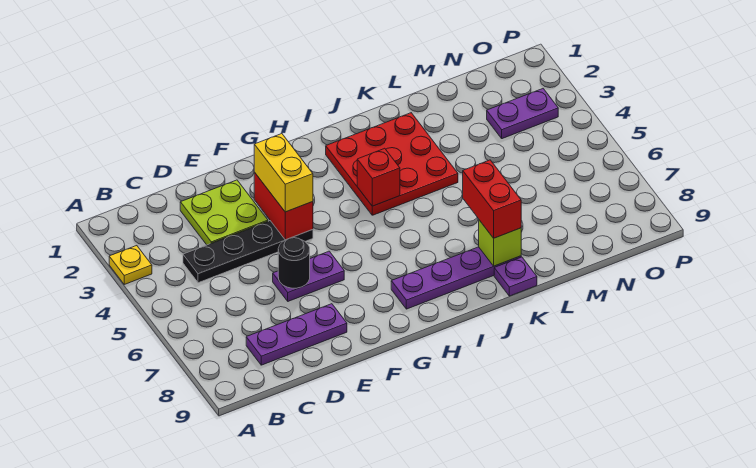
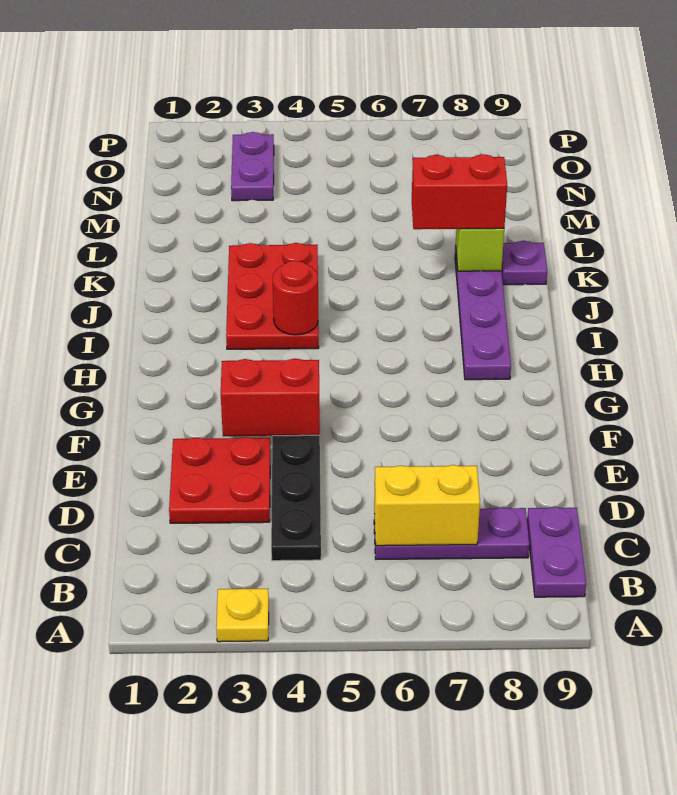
purple 1x3 plate [246,304,347,365] -> purple 1x3 plate turned to [374,508,529,560]
lime 2x2 plate [180,180,268,245] -> red 2x2 plate [169,437,270,523]
purple 1x2 plate [273,251,344,301] -> purple 1x2 plate moved to [527,507,586,597]
black 1x1 round brick [278,238,310,288] -> none
yellow 1x2 brick [254,134,313,212] -> yellow 1x2 brick moved to [374,465,480,546]
red 3x3 plate [326,113,458,215] -> red 2x3 plate [226,243,319,349]
red 1x1 brick [357,148,400,206] -> red 1x1 round brick [273,261,318,335]

